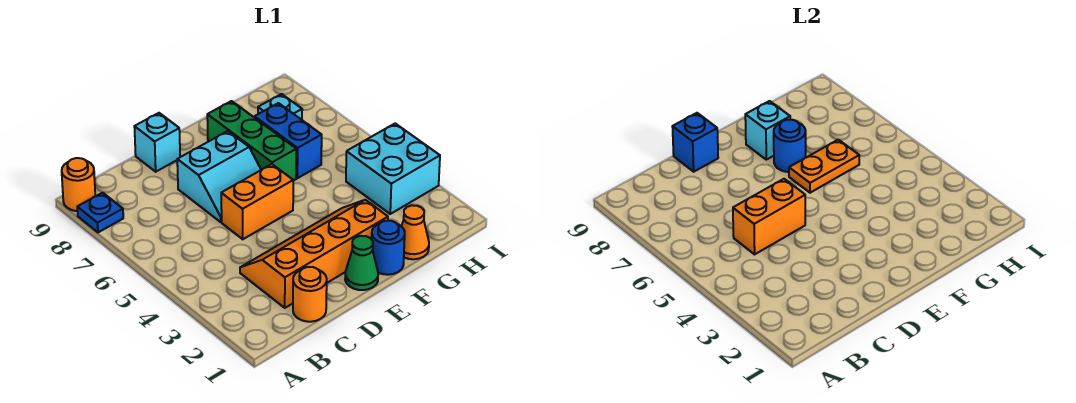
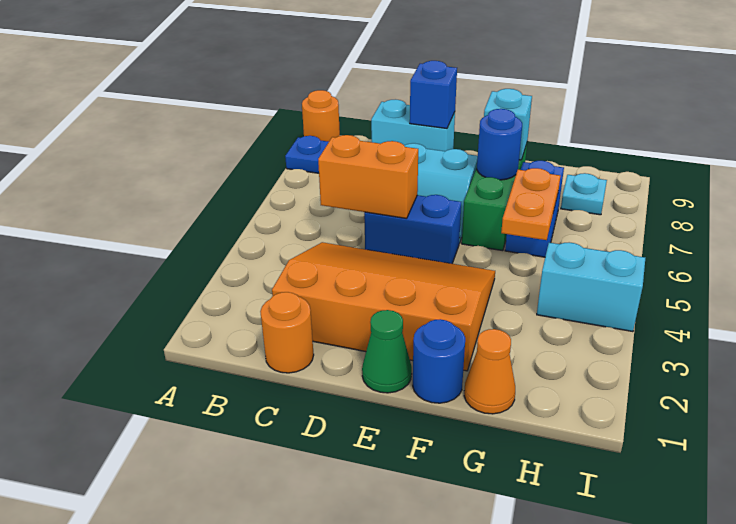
orange 2x4 slope [240,200,388,308] -> orange 3x4 slope [272,242,495,371]
orange 1x2 brick [221,164,293,239] -> blue 1x2 brick [364,195,461,264]
cyan 1x1 brick [134,113,180,172] -> cyan 1x2 brick [371,99,455,151]
orange 1x2 plate [789,140,859,193] -> orange 1x2 plate turned to [501,168,560,240]
cyan 2x2 brick [346,124,440,214] -> cyan 1x2 brick [537,242,645,332]

